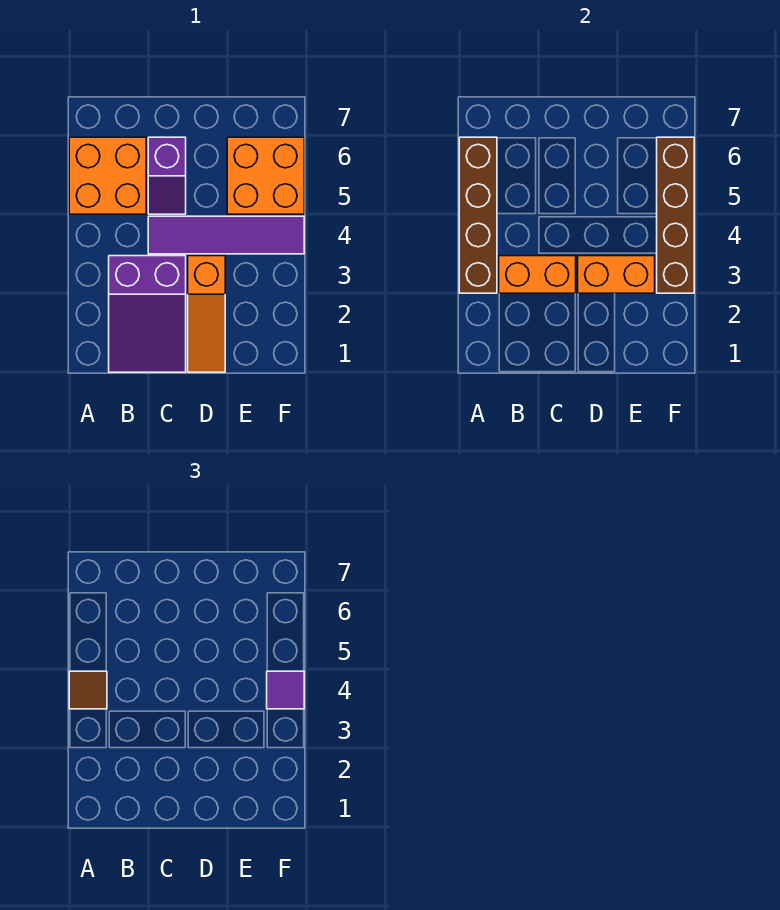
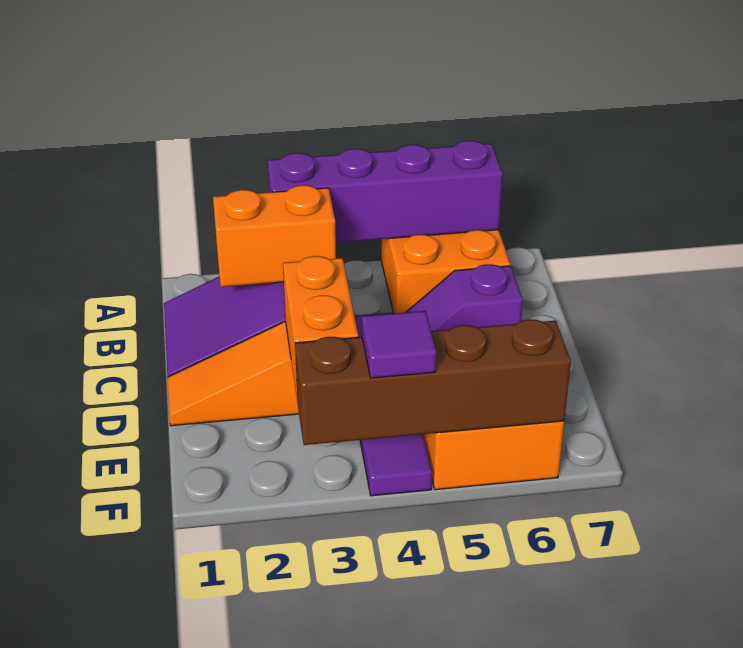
brown 1x4 brick [459,137,497,293] -> purple 1x4 brick [268,141,503,243]
brown 1x1 tile [69,671,107,709] -> none
orange 1x2 brick [499,256,576,293] -> orange 1x2 brick turned to [213,185,336,287]

